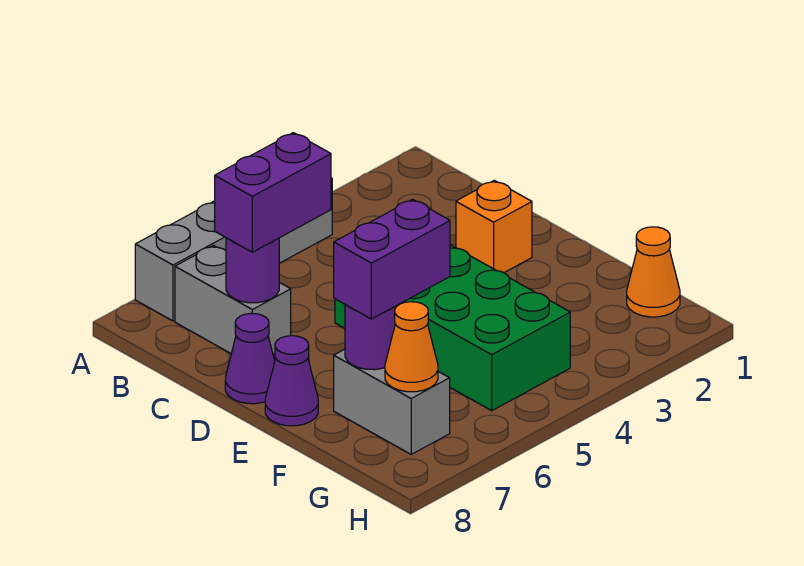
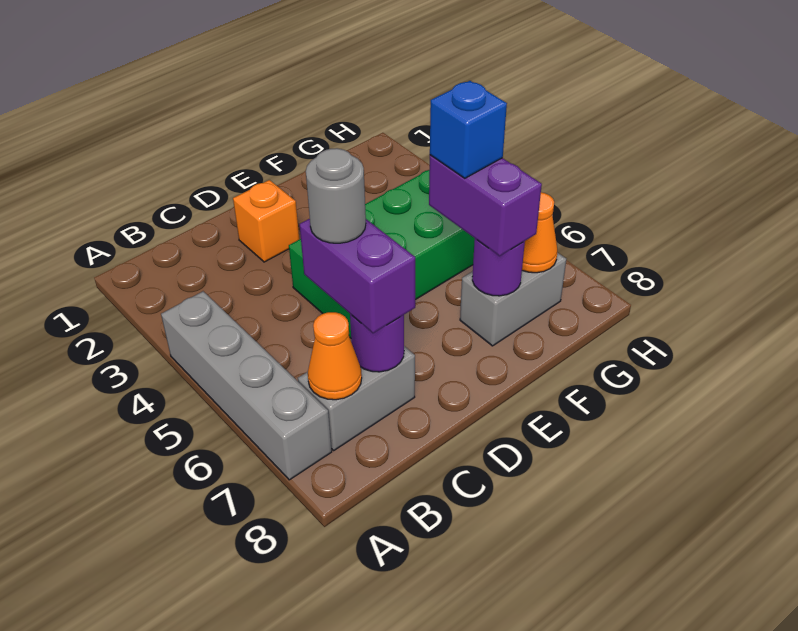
none -> grey 1x1 round brick [306,148,366,243]
purple 1x1 cone [225,313,275,404] -> none
purple 1x1 cone [265,336,318,426] -> none
none -> blue 1x1 brick [430,81,507,178]
orange 1x1 cone [627,227,680,317] -> orange 1x1 cone moved to [308,312,362,400]

